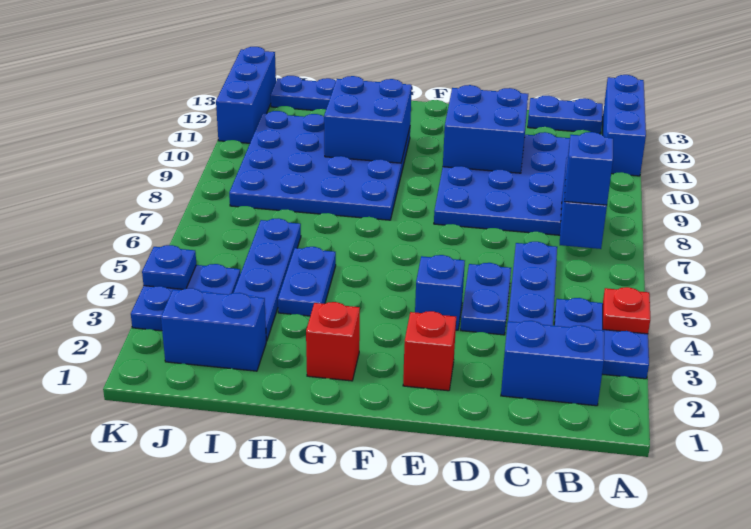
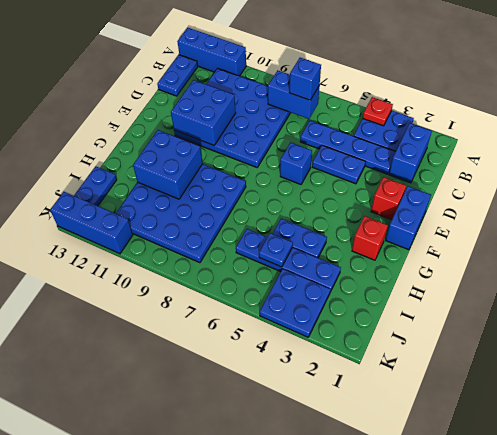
blue 1x1 brick [415,255,465,330] -> blue 1x1 brick moved to [280,142,312,184]
blue 1x2 brick [161,288,266,371] -> blue 1x2 brick moved to [386,186,431,250]
blue 1x1 plate [142,245,196,289] -> blue 1x1 plate moved to [259,233,293,267]

